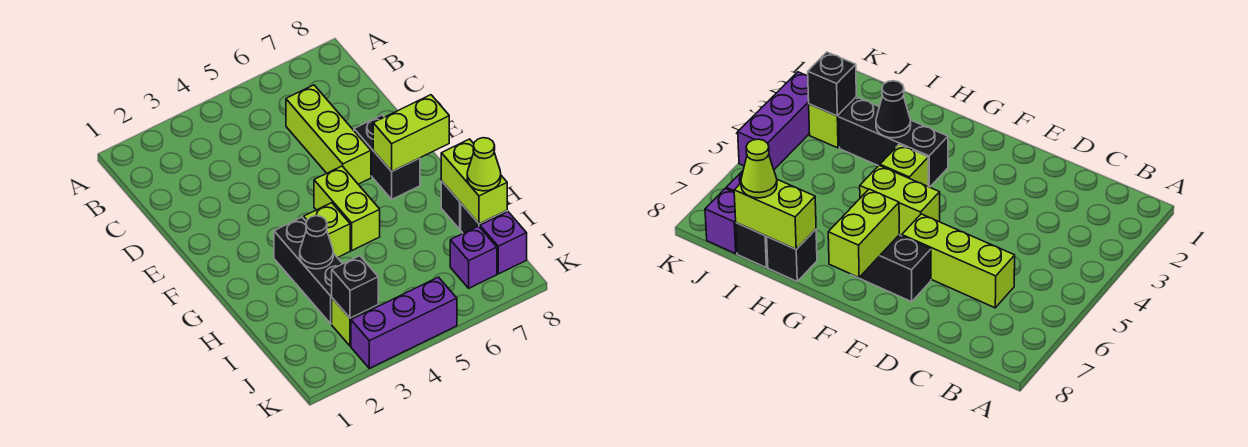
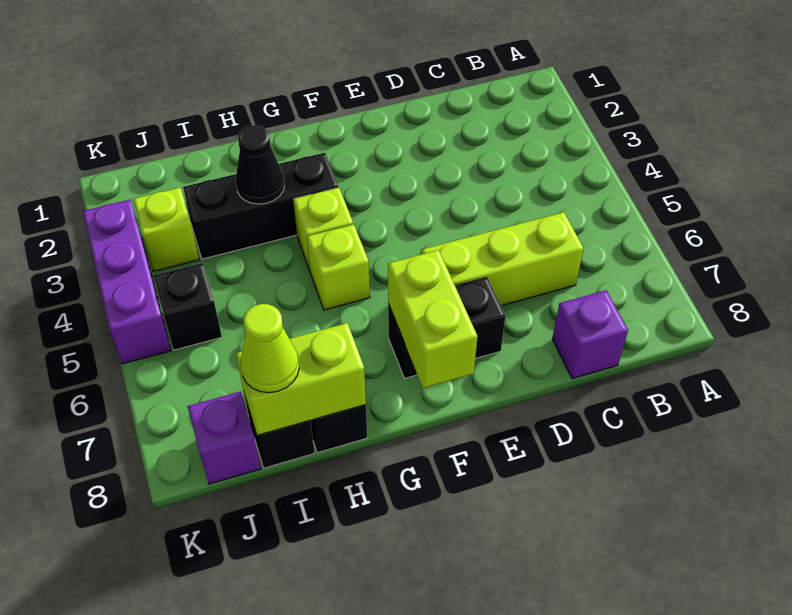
lime 1x2 brick [314,166,380,250] -> lime 1x1 brick [307,224,370,310]
black 1x1 brick [332,256,378,318] -> black 1x1 brick moved to [153,263,222,350]
purple 1x1 brick [450,226,497,288] -> purple 1x1 brick moved to [552,290,628,379]

